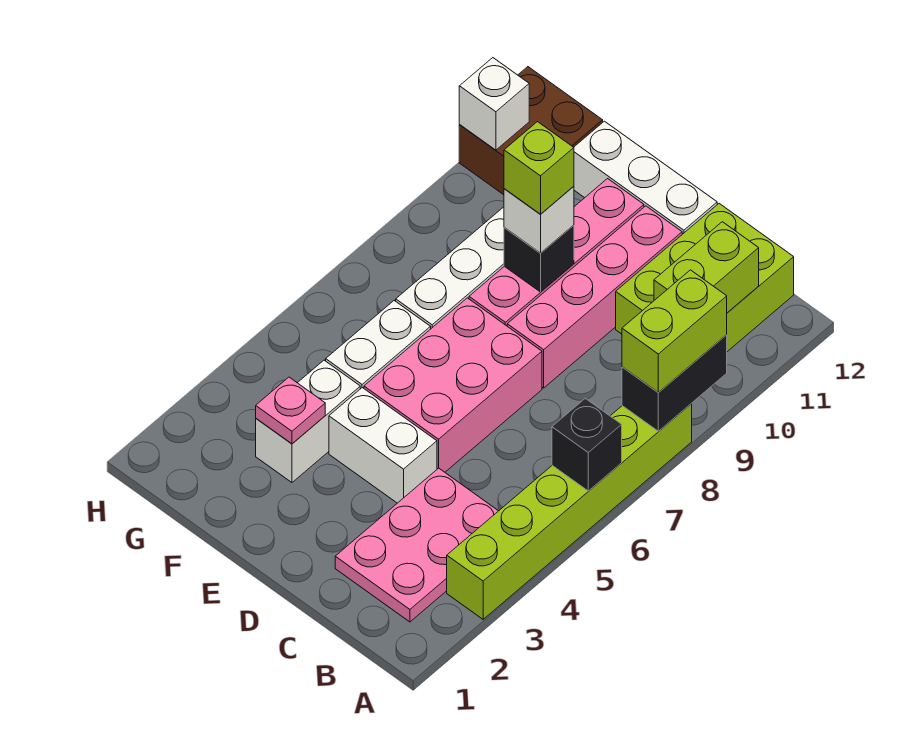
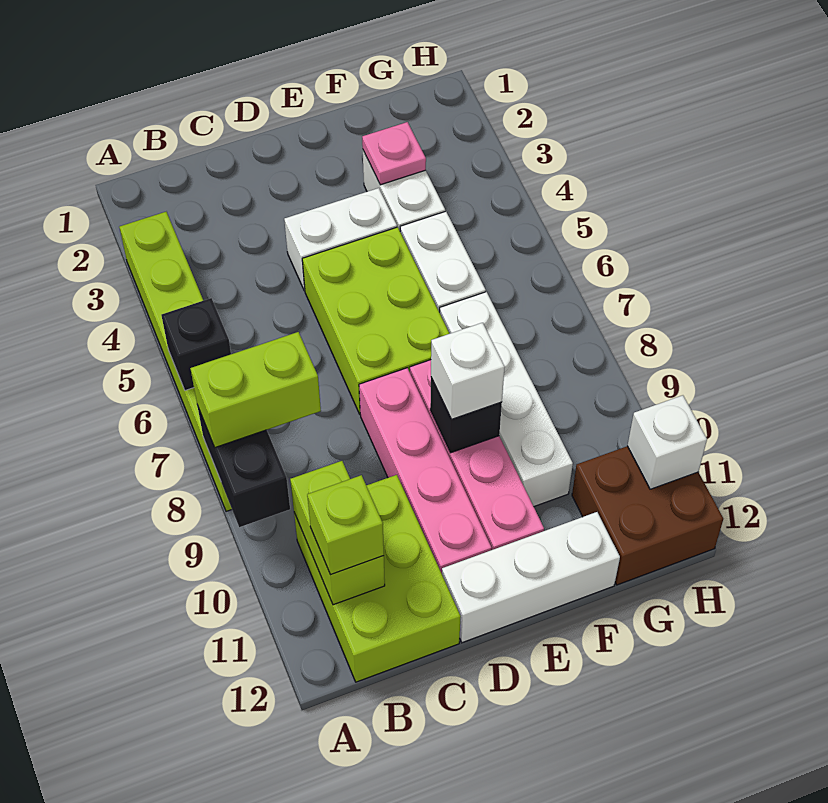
lime 1x2 brick [622,270,727,392] -> lime 1x2 brick turned to [190,332,321,447]
pink 2x3 plate [335,468,498,622] -> none
pink 2x3 brick [364,298,542,472] -> lime 2x3 brick [302,227,450,414]
lime 1x1 brick [504,122,574,214] -> lime 1x1 brick moved to [307,475,384,575]

